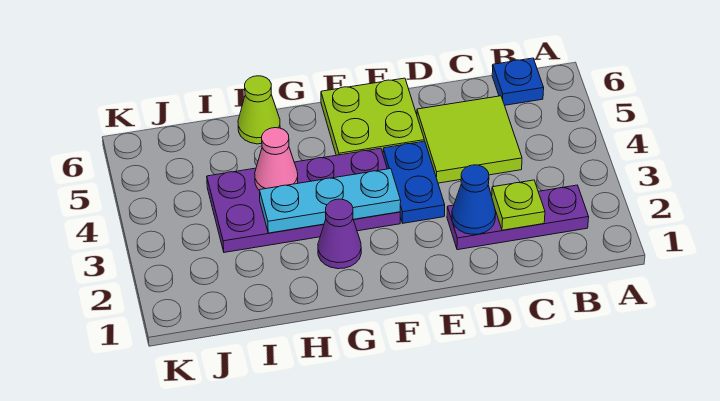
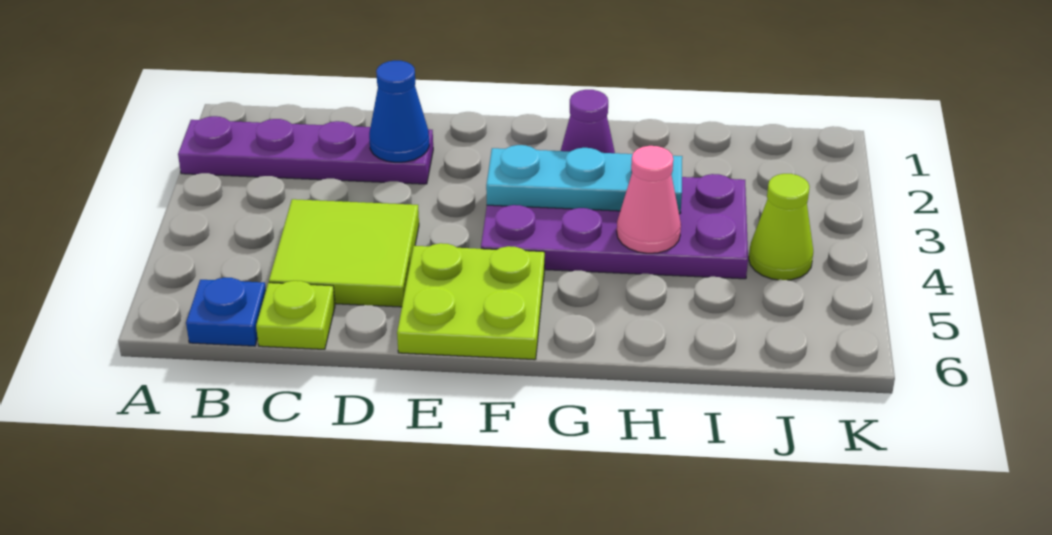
purple 1x3 plate [447,185,589,250] -> purple 1x4 plate [178,116,433,184]
lime 1x1 plate [492,180,545,230] -> lime 1x1 plate moved to [256,281,335,349]
blue 1x2 plate [383,141,445,223] -> none
lime 1x1 cone [238,76,280,144] -> lime 1x1 cone moved to [749,174,813,280]

